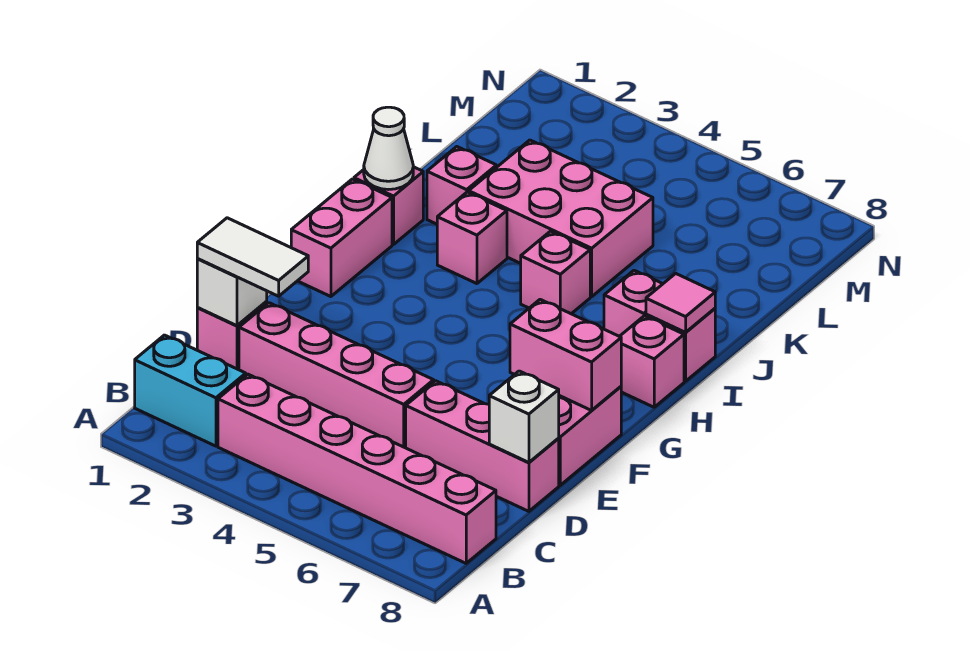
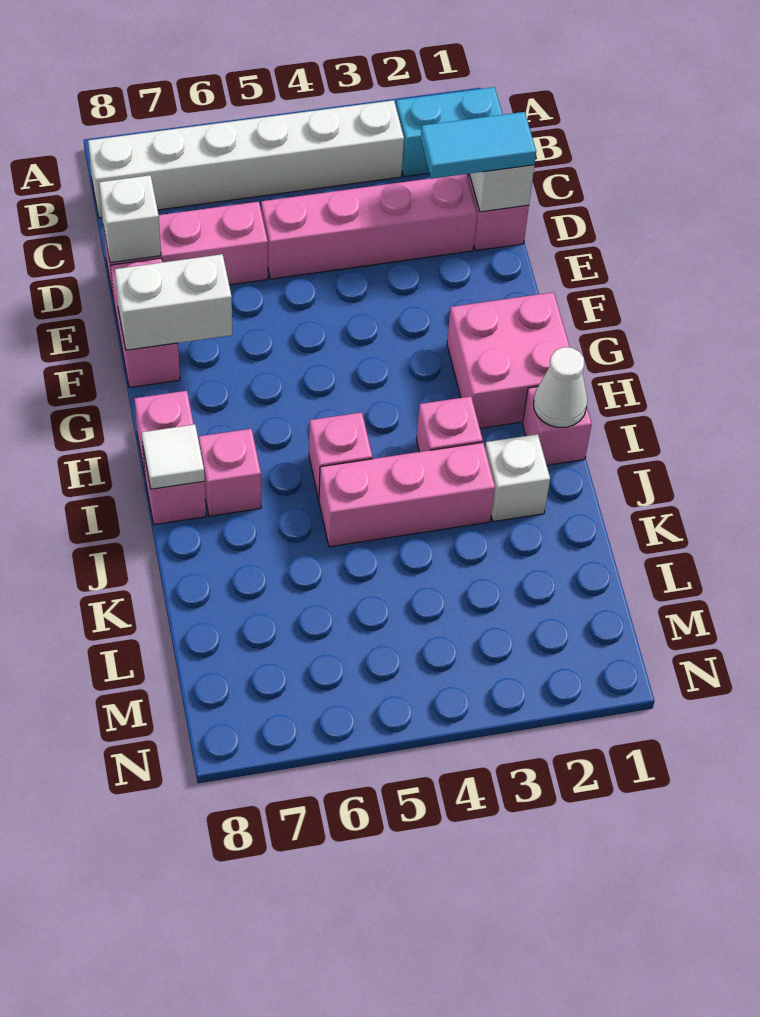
pink 1x6 brick [218,374,496,563] -> white 1x6 brick [88,100,404,218]
white 1x2 tile [197,218,308,296] -> cyan 1x2 tile [421,112,536,179]
pink 1x2 brick [510,300,621,410] -> white 1x2 brick [115,254,233,350]
pink 1x2 brick [291,179,392,297] -> pink 2x2 brick [447,292,570,428]
pink 1x1 tile [646,274,715,332] -> white 1x1 tile [142,424,205,489]
pink 1x1 brick [427,147,496,224] -> white 1x1 brick [485,434,550,522]
pink 2x3 brick [469,140,653,297] -> pink 1x3 brick [319,442,495,547]

